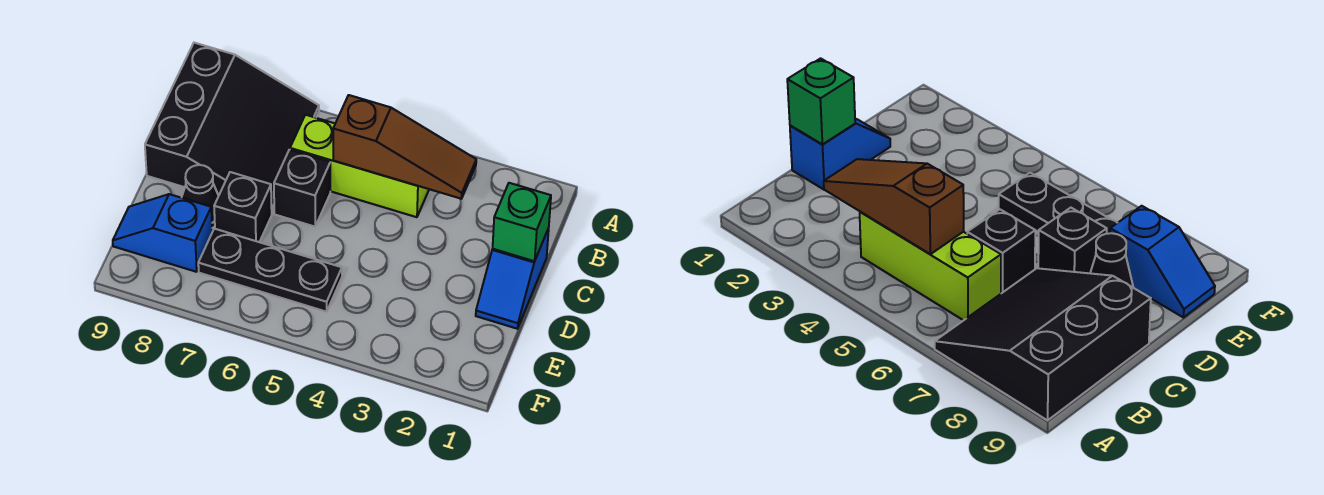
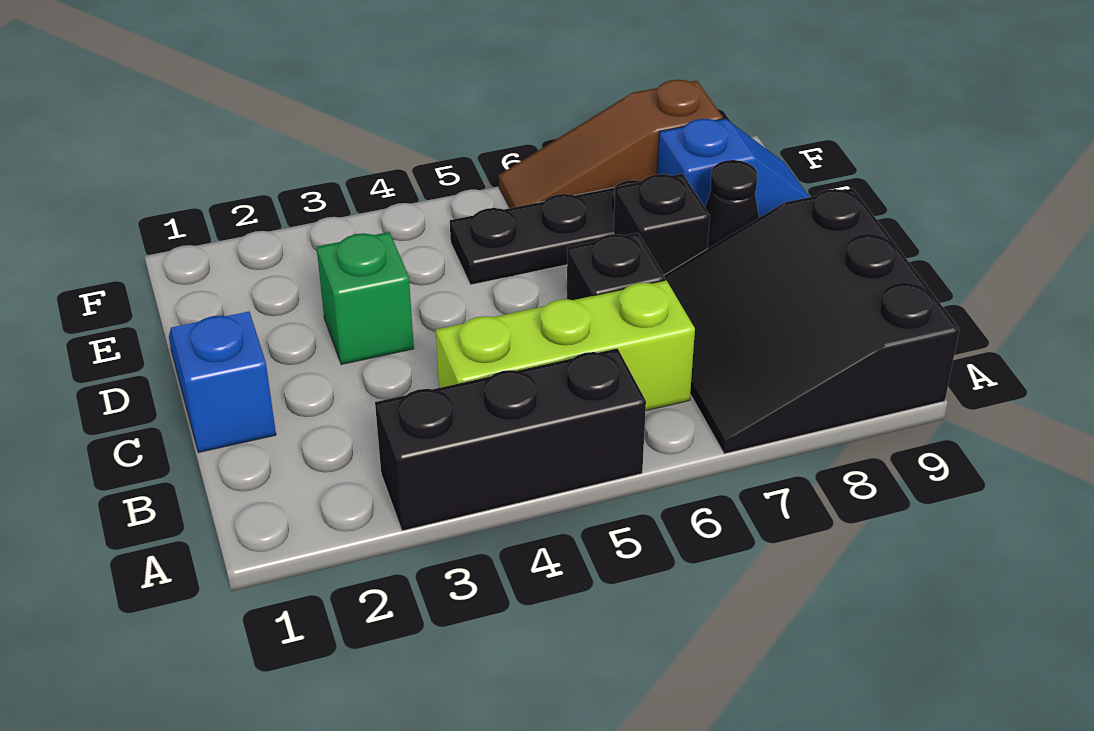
none -> black 1x3 brick [375,348,646,531]
brown 1x3 slope [333,95,476,199] -> brown 1x3 slope moved to [499,80,723,208]
green 1x1 brick [493,183,551,261] -> green 1x1 brick moved to [317,232,414,365]

